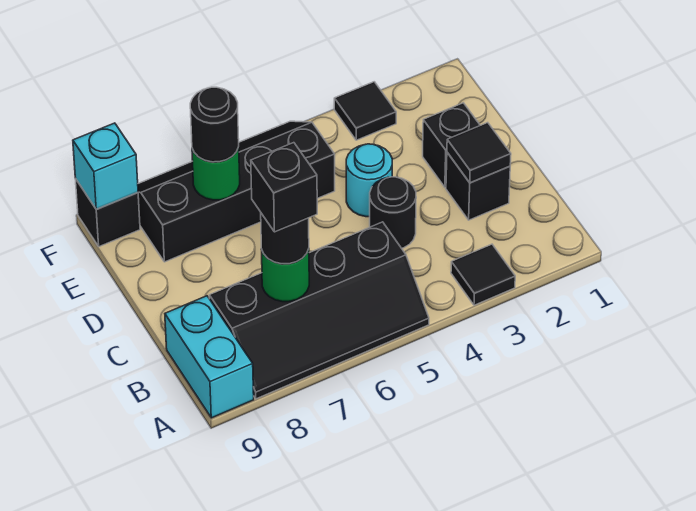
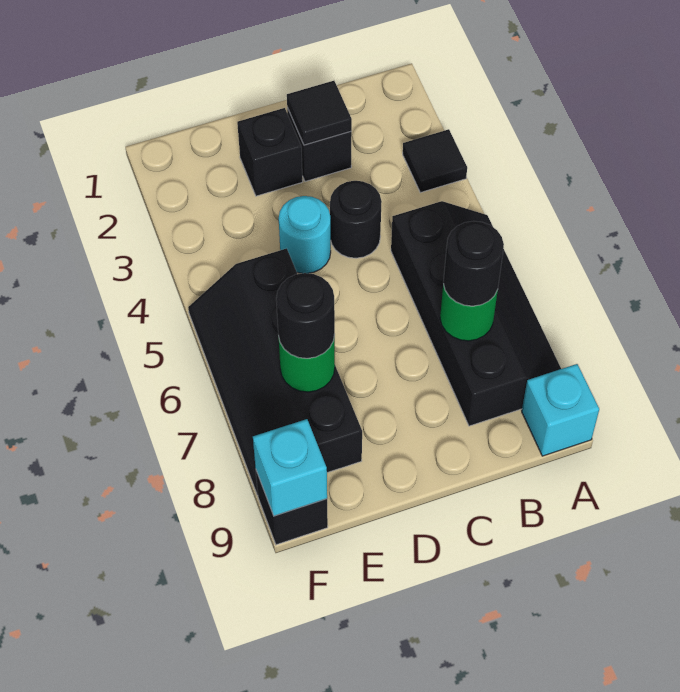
cyan 1x2 brick [165,296,254,418] -> cyan 1x1 brick [522,364,599,456]
black 1x1 brick [251,143,317,232] -> none
black 1x1 tile [334,82,396,140] -> none

